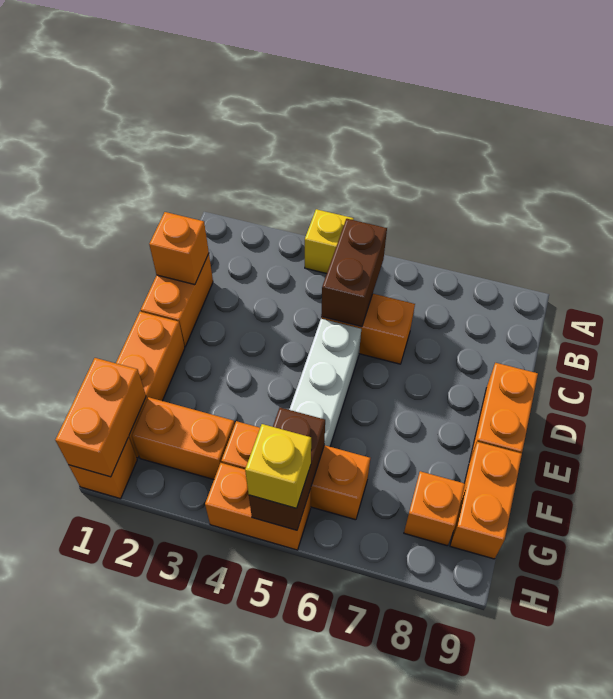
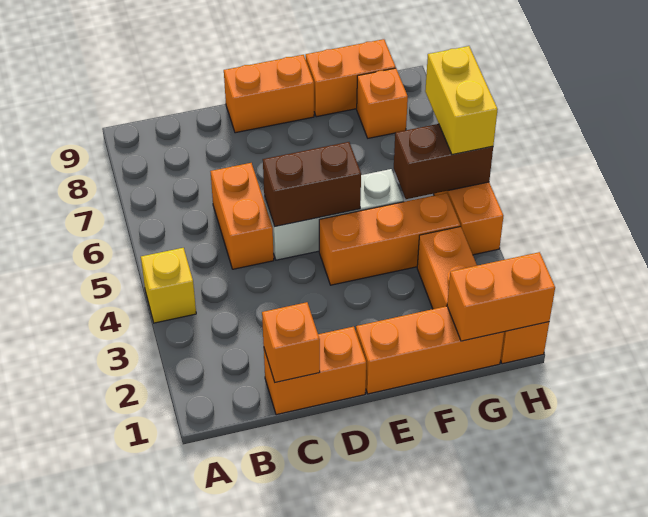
brown 1x2 brick [321,219,387,327] -> brown 1x2 brick moved to [263,142,361,226]
orange 1x3 brick [221,421,370,520] -> orange 1x3 brick turned to [319,193,460,285]
yellow 1x1 brick [245,424,311,508] -> yellow 1x2 brick [425,46,498,155]

